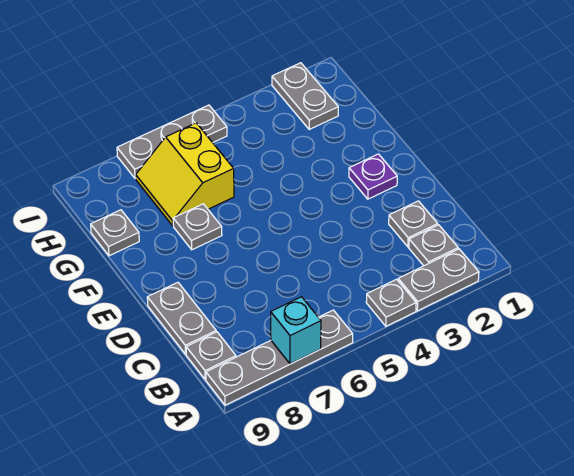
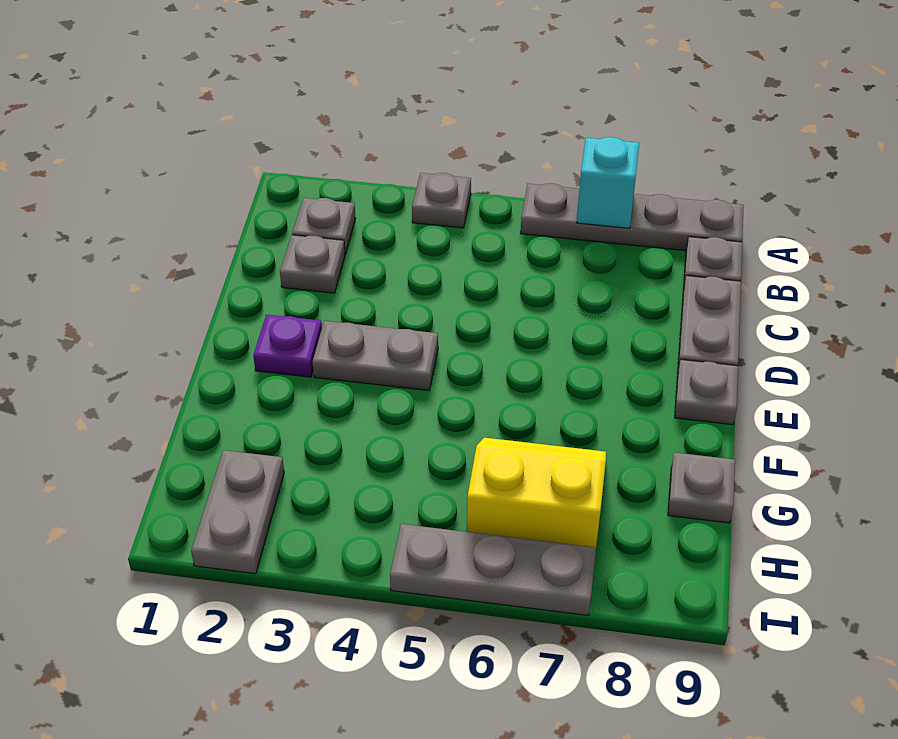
grey 1x2 plate [398,249,479,311] -> grey 1x2 plate moved to [312,321,438,390]
grey 1x1 plate [173,204,222,250] -> grey 1x1 plate moved to [675,359,738,425]
yellow 2x2 slope [136,123,234,226] -> yellow 2x2 slope turned to [467,438,606,547]

